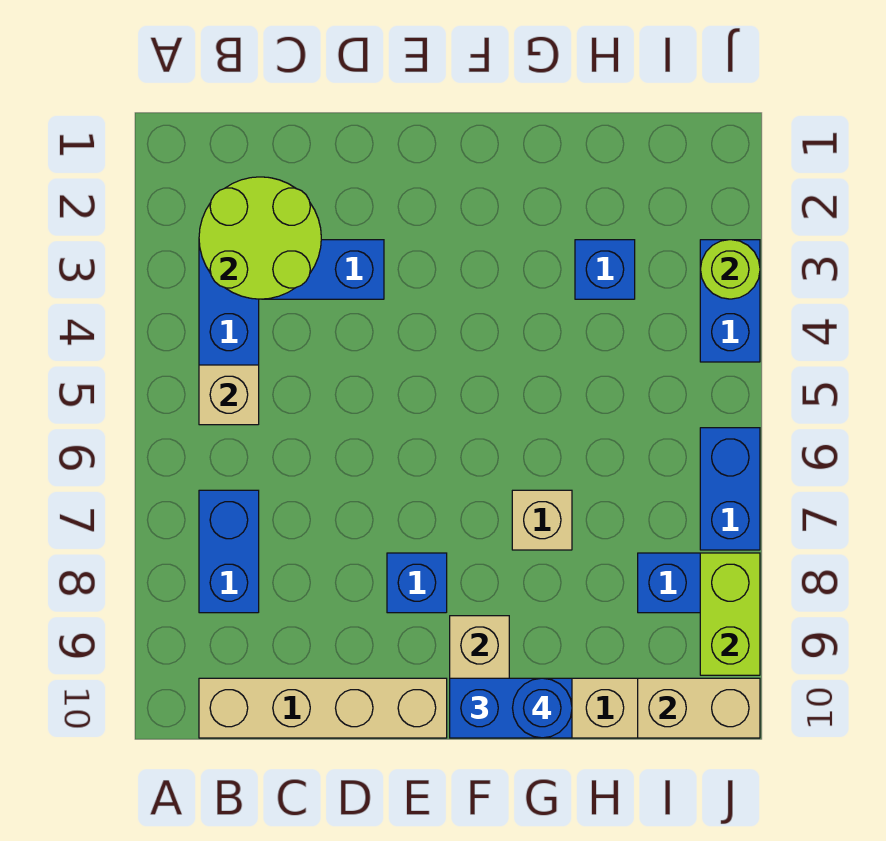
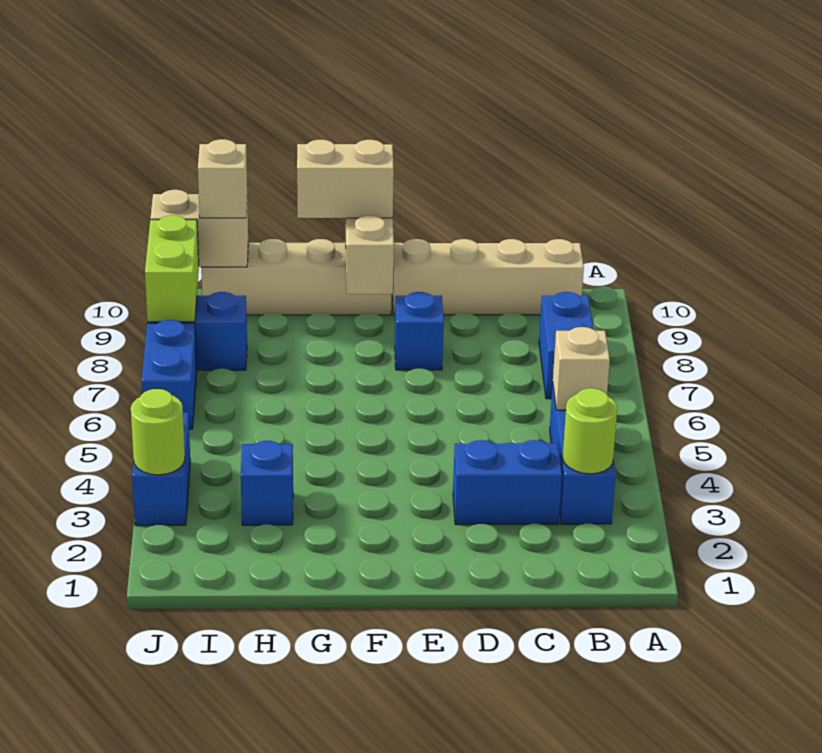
lime 2x2 round brick [199,177,321,299] -> lime 1x1 round brick [563,388,618,474]
blue 1x2 brick [450,678,572,738] -> tan 1x2 brick [297,140,394,218]
tan 1x1 brick [512,490,572,550] -> tan 1x1 brick moved to [198,139,247,218]
blue 1x1 round brick [513,678,572,738] -> none

